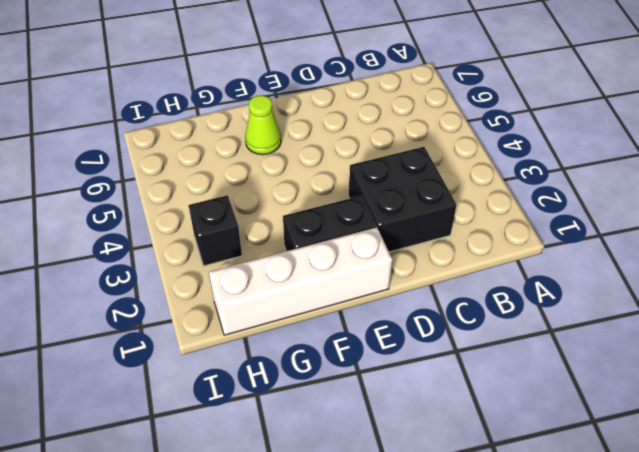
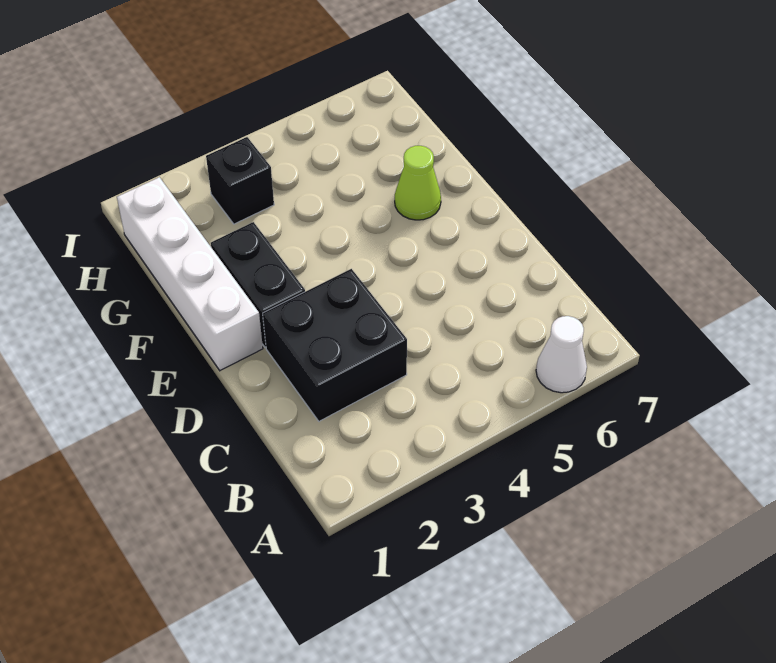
none -> white 1x1 cone [536,316,587,393]

